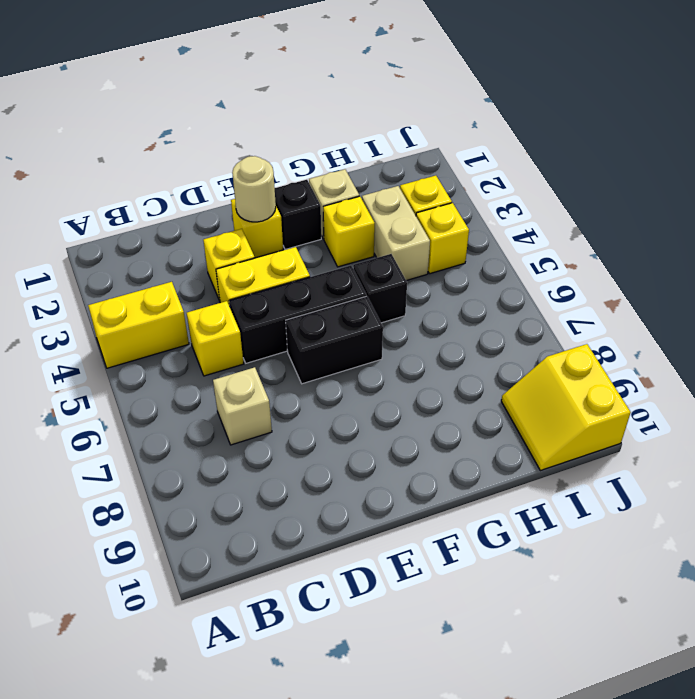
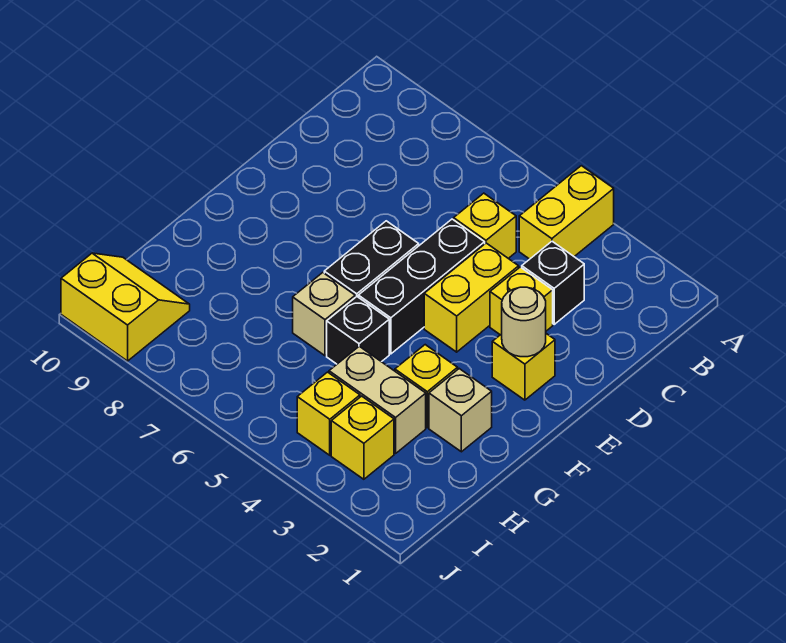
tan 1x1 brick [213,367,272,445] -> tan 1x1 brick moved to [293,273,355,356]
black 1x1 brick [275,180,321,250] -> black 1x1 brick moved to [522,241,584,324]

